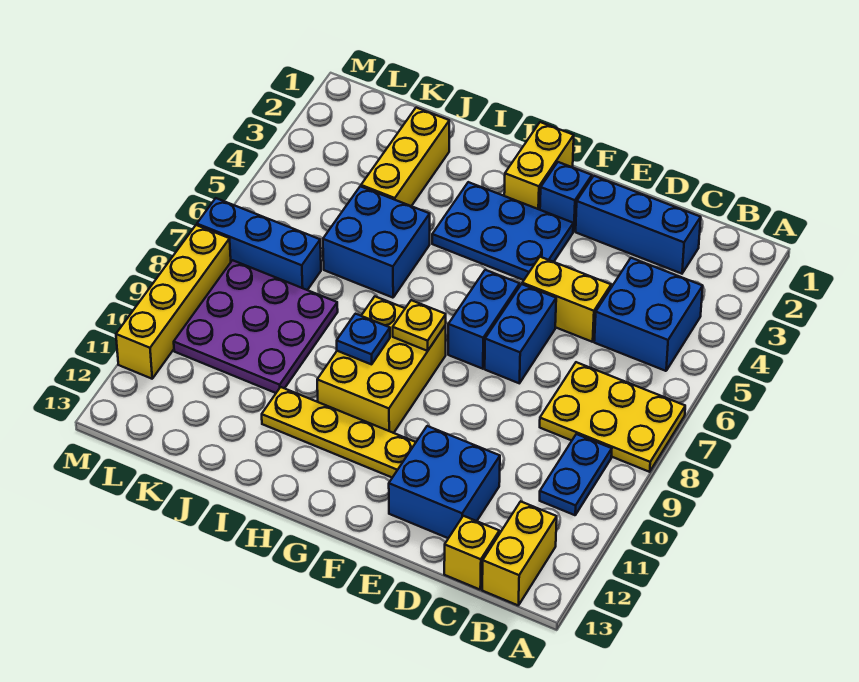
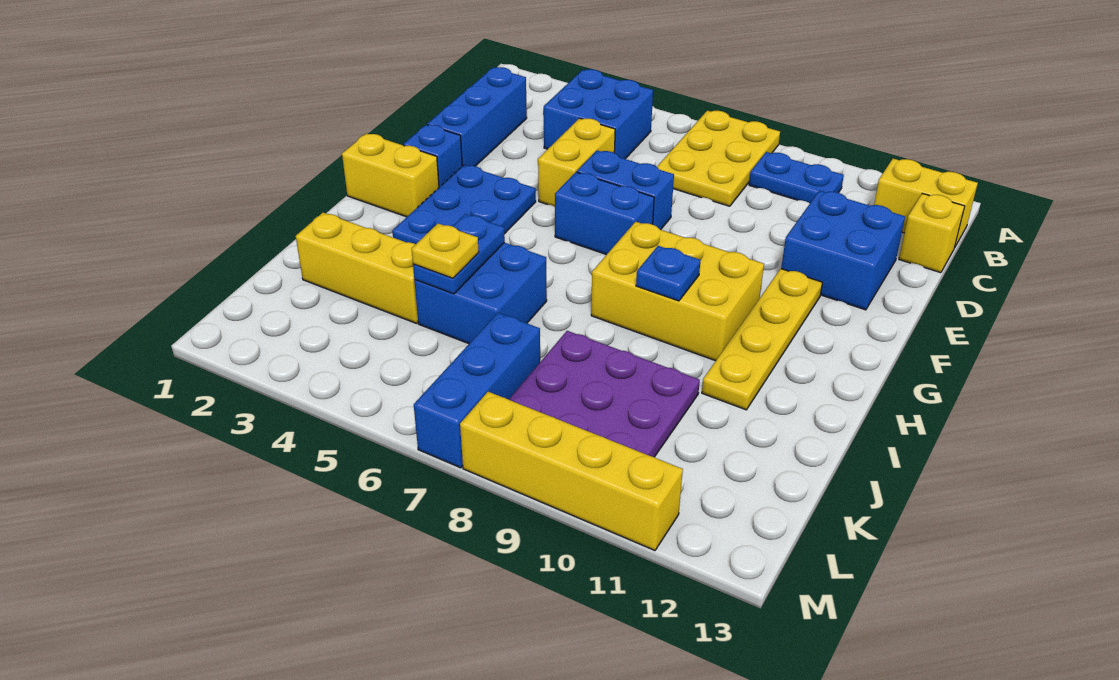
yellow 1x1 plate [393,300,446,351] -> yellow 1x1 plate moved to [412,224,479,278]
none -> blue 1x2 plate [413,214,505,294]

